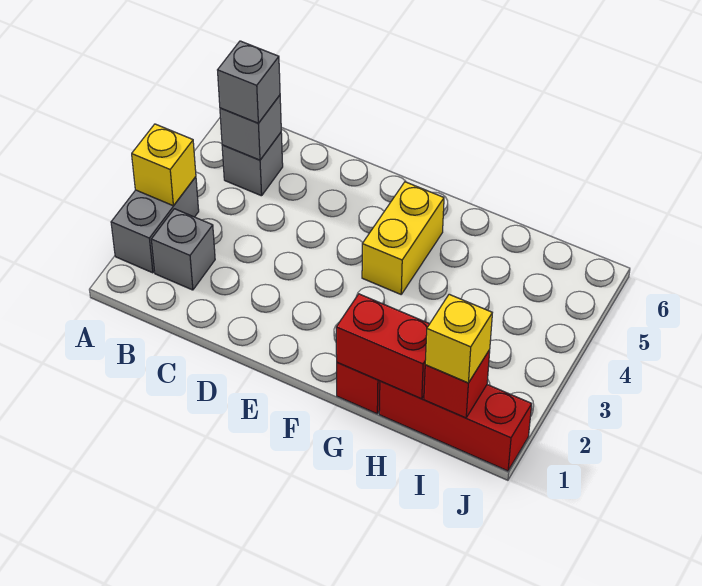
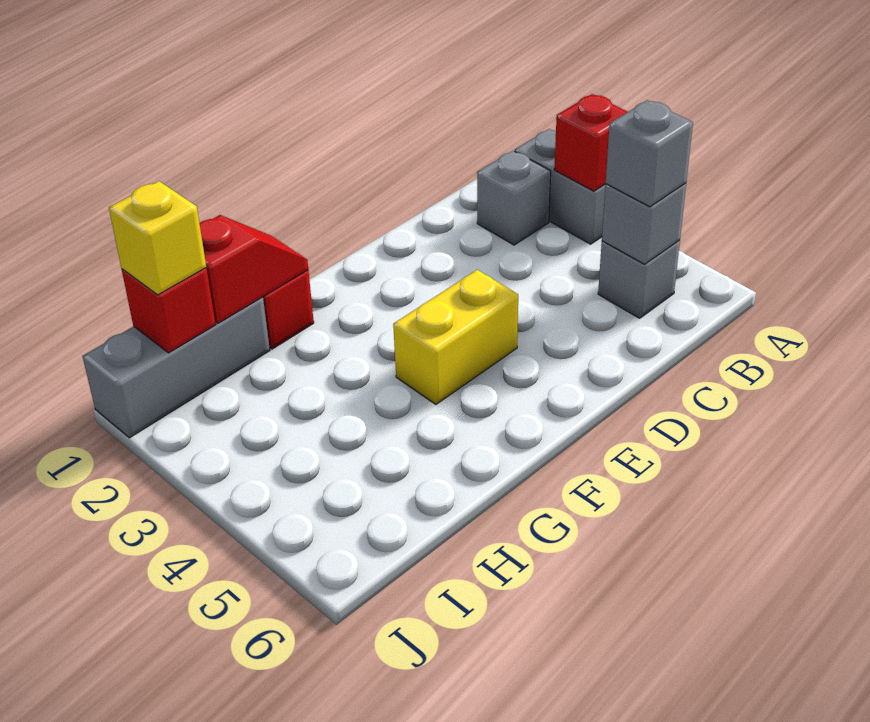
yellow 1x1 brick [132,124,196,206] -> red 1x1 brick [554,94,628,191]
yellow 1x2 brick [362,182,444,294] -> yellow 1x2 brick turned to [393,270,518,404]
red 1x2 brick [336,294,429,399] -> red 1x2 slope [199,215,308,323]
red 1x3 brick [379,381,532,471] -> grey 1x3 brick [82,297,270,438]

